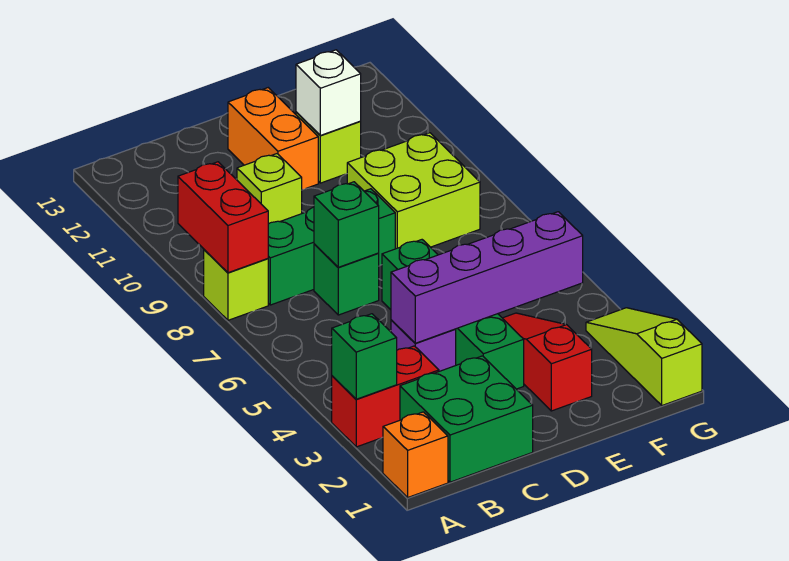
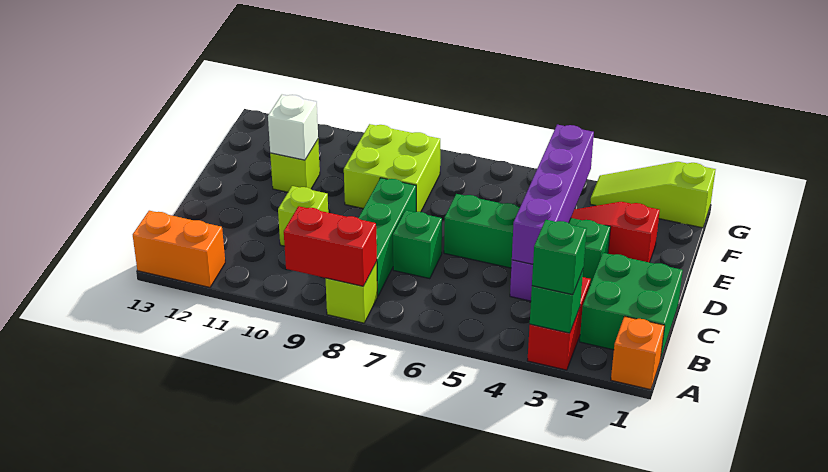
green 1x1 brick [314,182,379,267] -> green 1x1 brick moved to [532,220,587,295]
orange 1x2 brick [228,88,318,190] -> orange 1x2 brick moved to [133,211,225,287]

